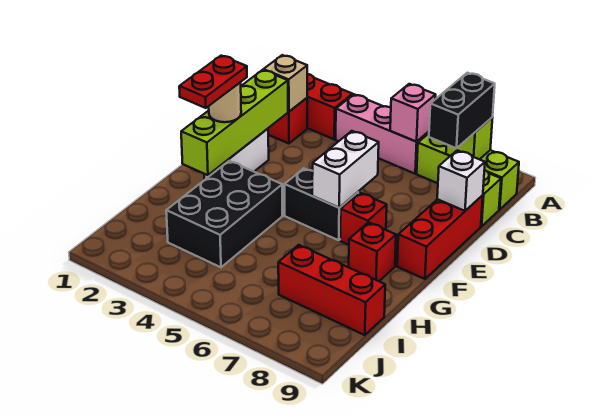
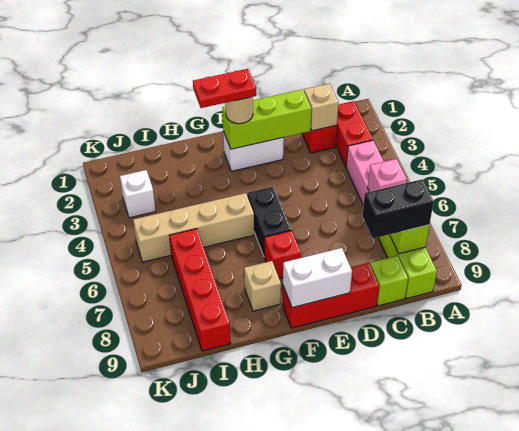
lime 1x4 brick [181,70,288,175] -> lime 1x3 brick [222,89,311,149]
white 1x1 brick [437,150,485,211] -> white 1x1 brick moved to [120,170,155,218]
white 1x2 brick [312,131,379,208] -> white 1x2 brick moved to [283,248,352,308]
black 2x3 brick [166,161,282,267] -> none
none -> tan 1x4 brick [133,193,254,262]
red 1x1 brick [349,222,396,281] -> tan 1x1 brick [244,261,281,311]
red 1x3 brick [278,245,385,335] -> red 1x4 brick [169,229,231,351]

